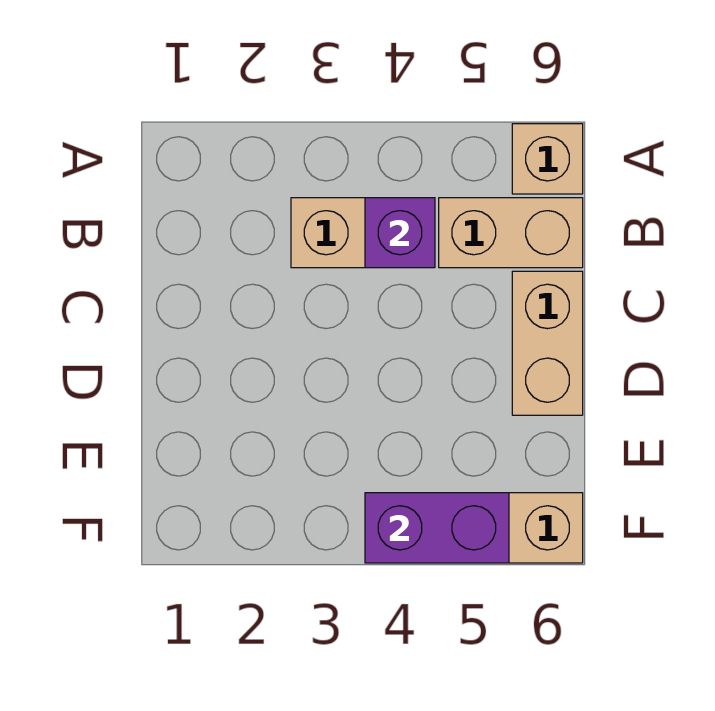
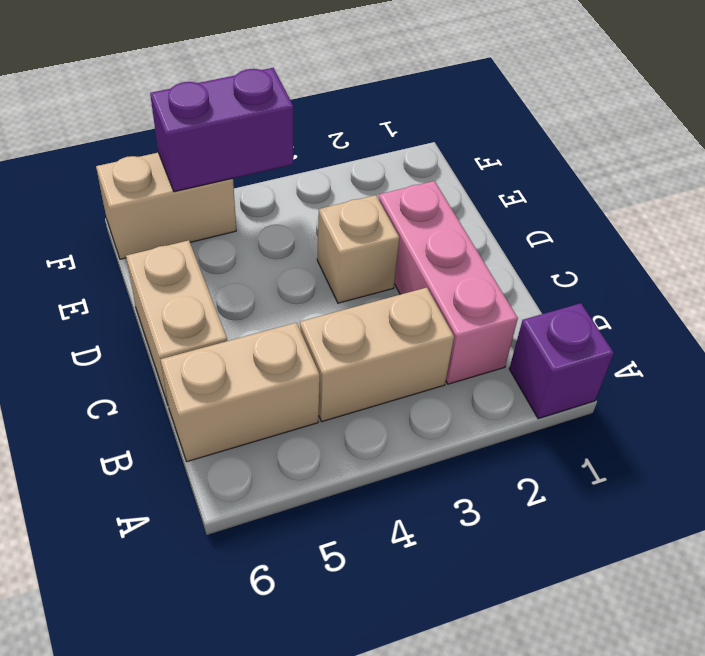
tan 1x1 brick [512,124,583,194] -> tan 1x1 brick moved to [317,195,399,303]
none -> pink 1x3 brick [379,181,518,384]
purple 1x1 brick [365,198,435,268] -> purple 1x1 brick moved to [509,303,614,419]

